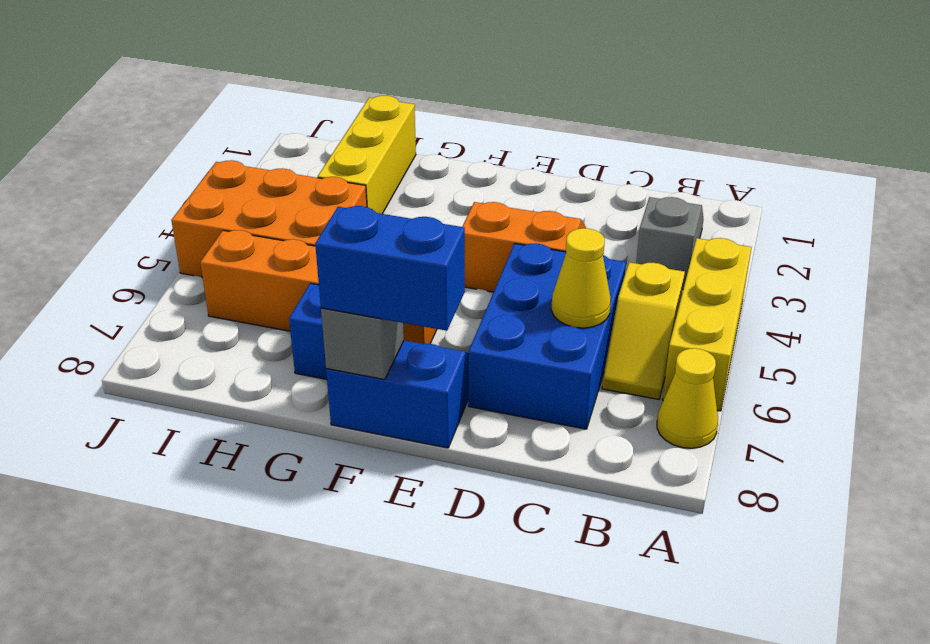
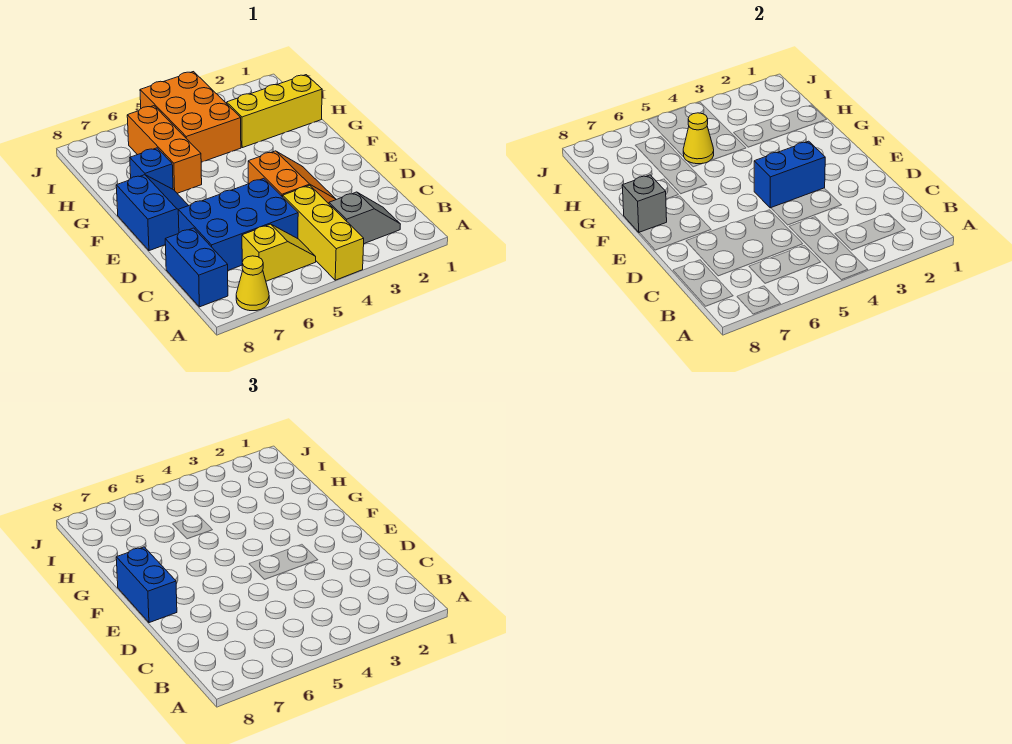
yellow 1x3 brick [662,238,752,411] -> yellow 1x3 brick turned to [283,185,364,280]
yellow 1x2 slope [602,262,685,399] -> yellow 1x2 slope turned to [242,224,316,281]
none -> blue 1x2 brick [165,228,228,307]
yellow 1x1 cone [551,228,611,328] -> yellow 1x1 cone moved to [683,113,714,164]
none -> blue 1x2 brick [754,141,825,208]
orange 1x4 brick [200,230,437,344] -> orange 1x3 brick [127,106,202,193]

